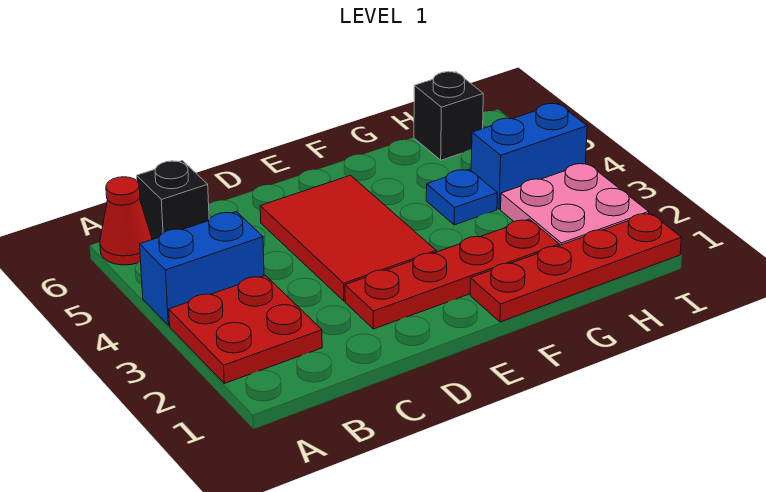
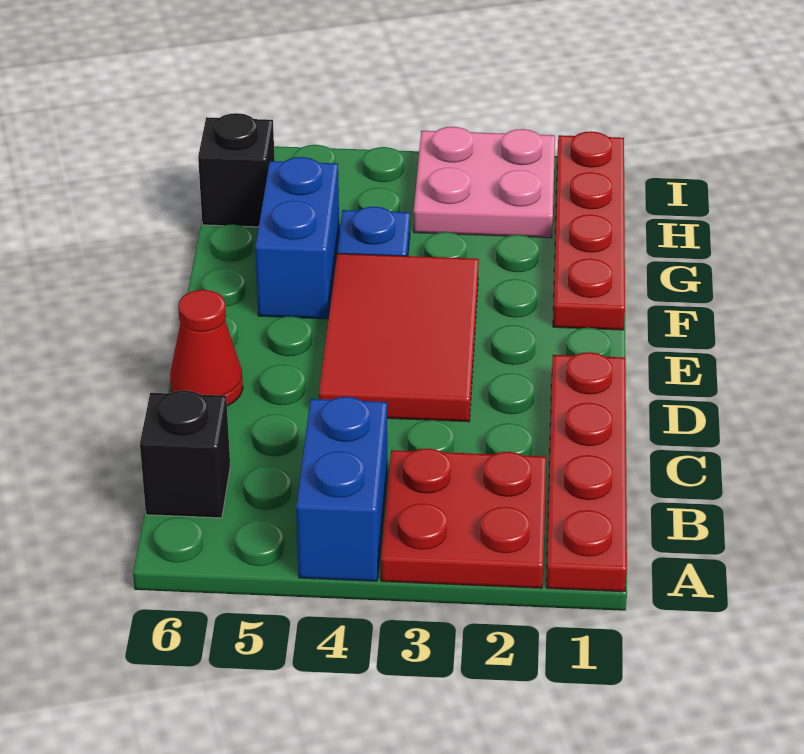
red 1x1 cone [100,177,152,265] -> red 1x1 cone moved to [170,290,243,406]
red 1x4 plate [345,219,559,329] -> red 1x4 plate moved to [546,352,627,592]
red 2x3 tile [260,175,436,301] -> red 2x3 tile turned to [319,254,479,422]
blue 1x2 brick [471,104,587,209] -> blue 1x2 brick moved to [255,157,339,319]

